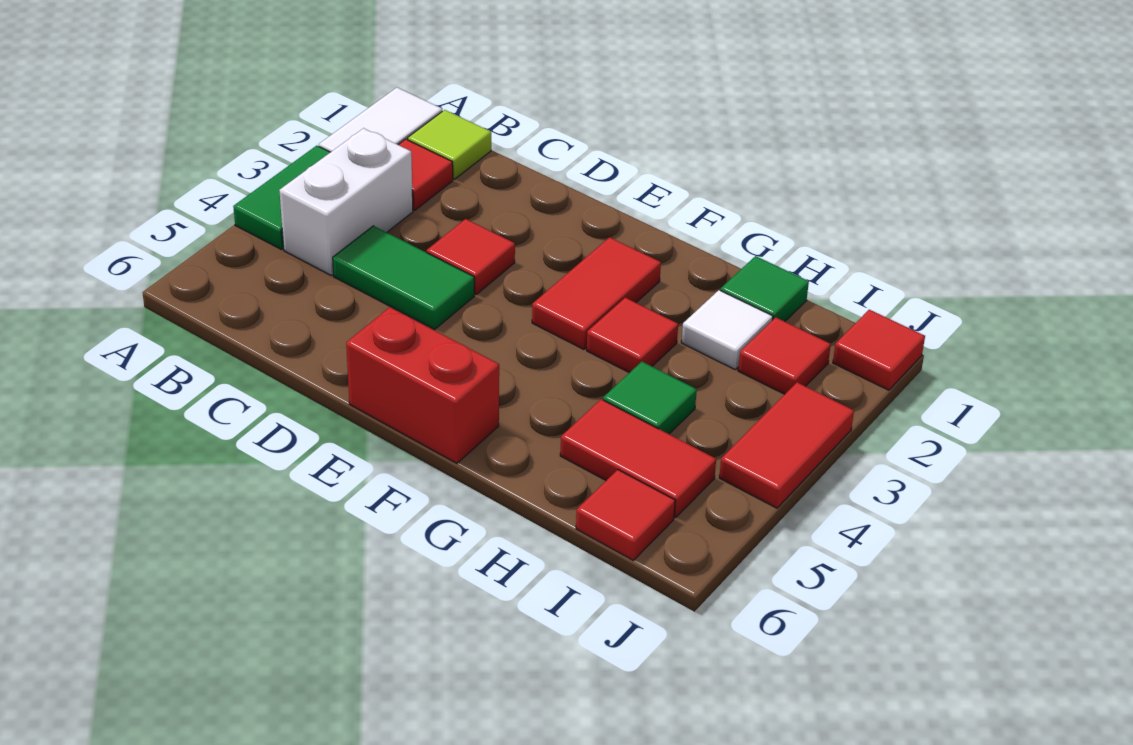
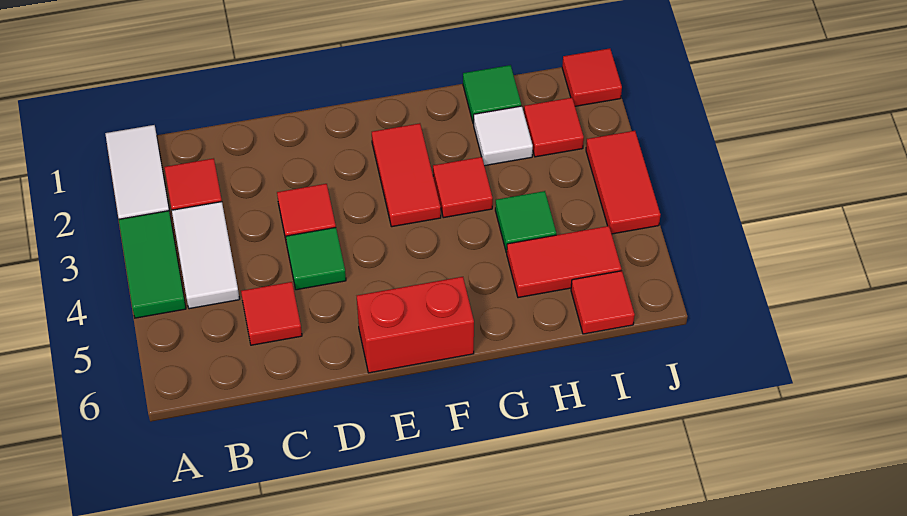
lime 1x1 tile [408,110,491,179] -> none
white 1x2 brick [279,128,413,275] -> white 1x2 tile [172,202,239,309]
green 1x2 tile [333,226,474,329] -> green 1x1 tile [286,228,346,290]
none -> red 1x1 tile [241,282,302,345]

